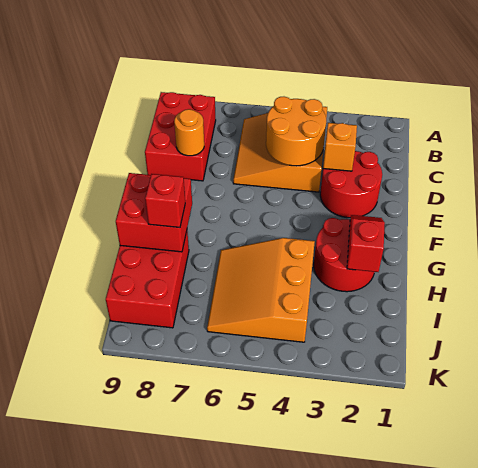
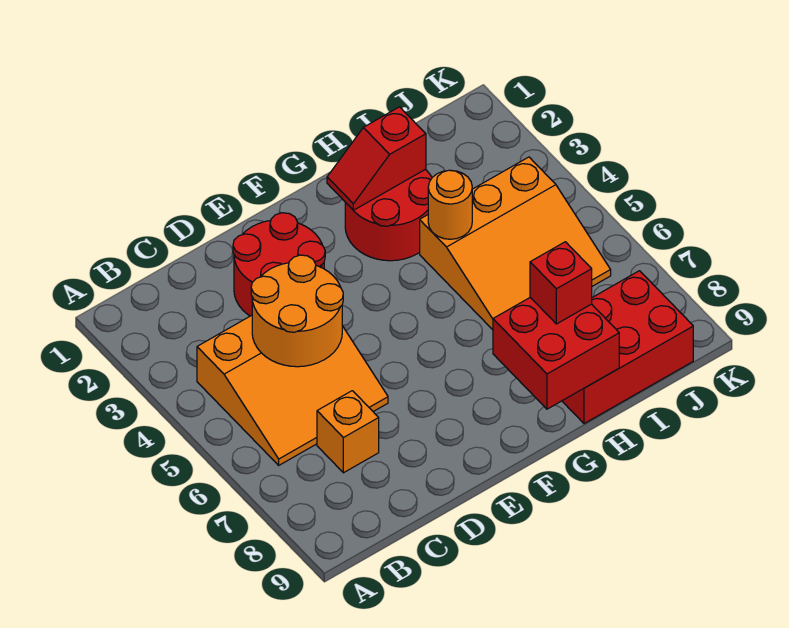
red 2x3 brick [145,92,216,181] -> none
orange 1x1 brick [323,123,357,171] -> orange 1x1 brick moved to [317,391,379,473]
orange 1x1 round brick [174,109,204,156] -> orange 1x1 round brick moved to [428,170,472,239]

